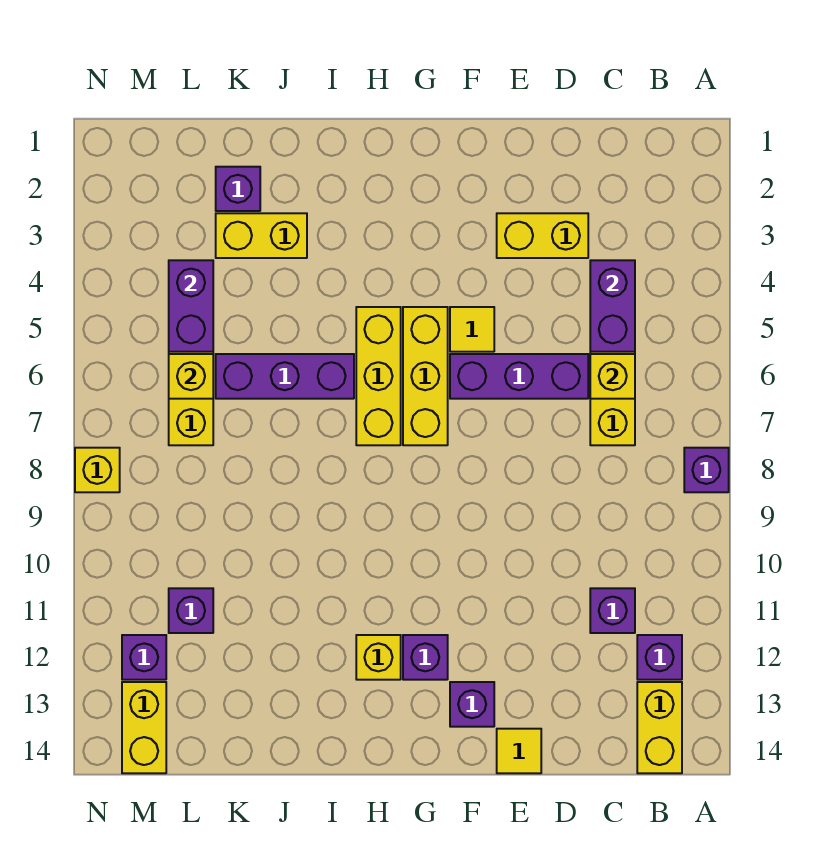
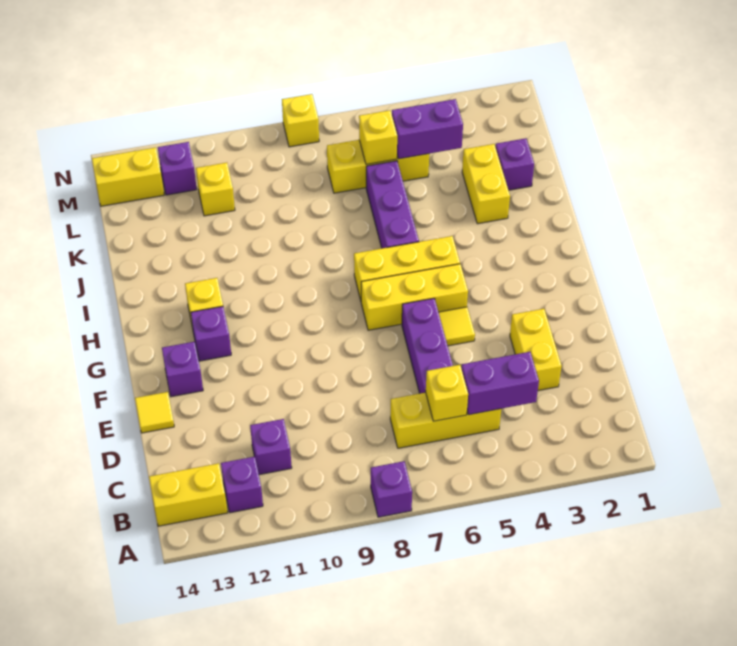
purple 1x1 brick [169,588,213,633] -> yellow 1x1 brick [196,163,235,216]

